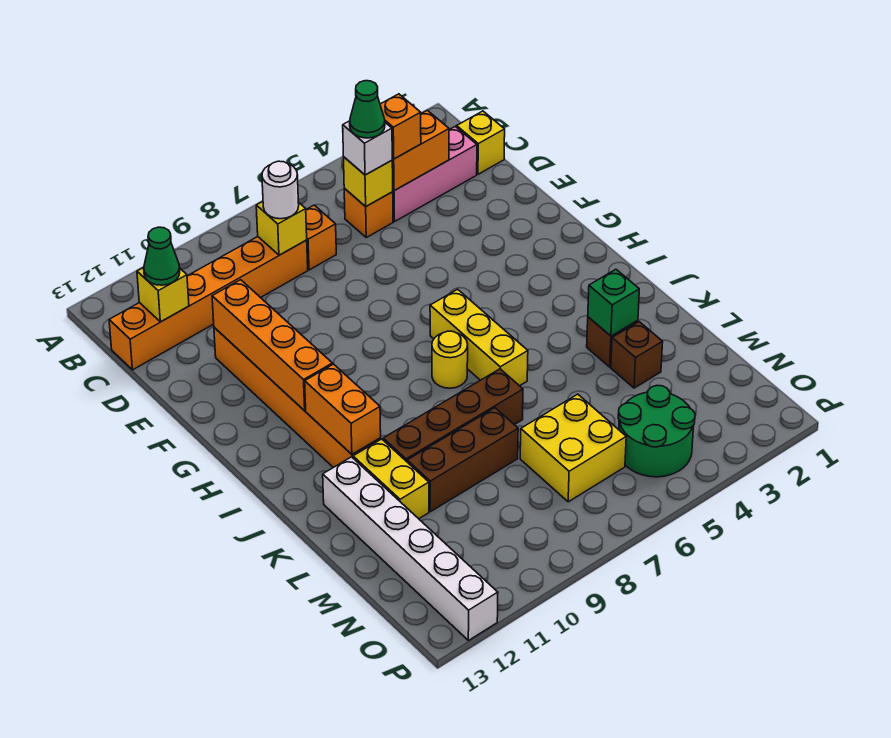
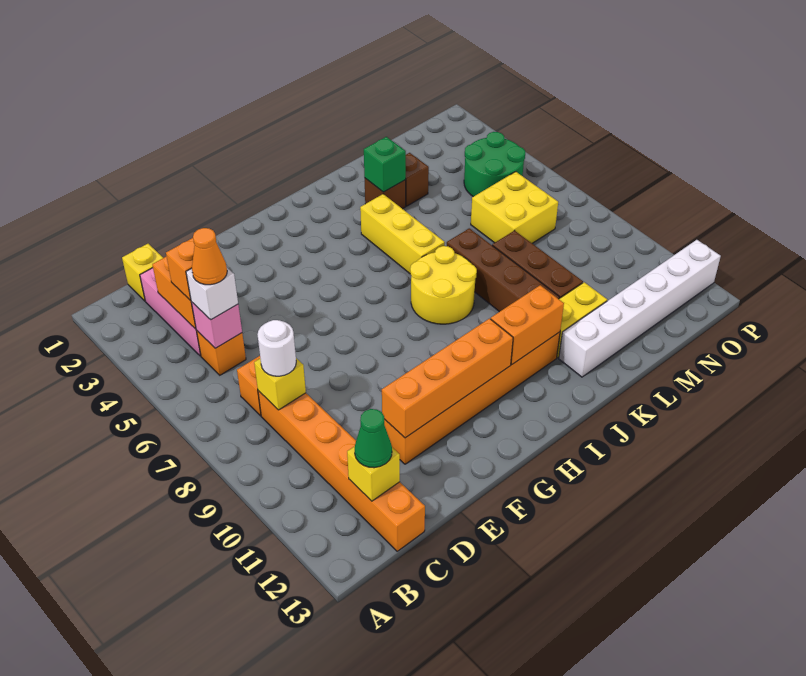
yellow 1x1 brick [344,157,393,207] -> pink 1x1 brick [191,302,242,348]
green 1x1 cone [350,81,385,138] -> orange 1x1 cone [192,228,227,285]
yellow 1x3 brick [430,289,528,386] -> yellow 1x3 brick turned to [360,194,445,273]
yellow 1x1 round brick [432,331,468,388] -> yellow 2x2 round brick [410,246,477,324]

